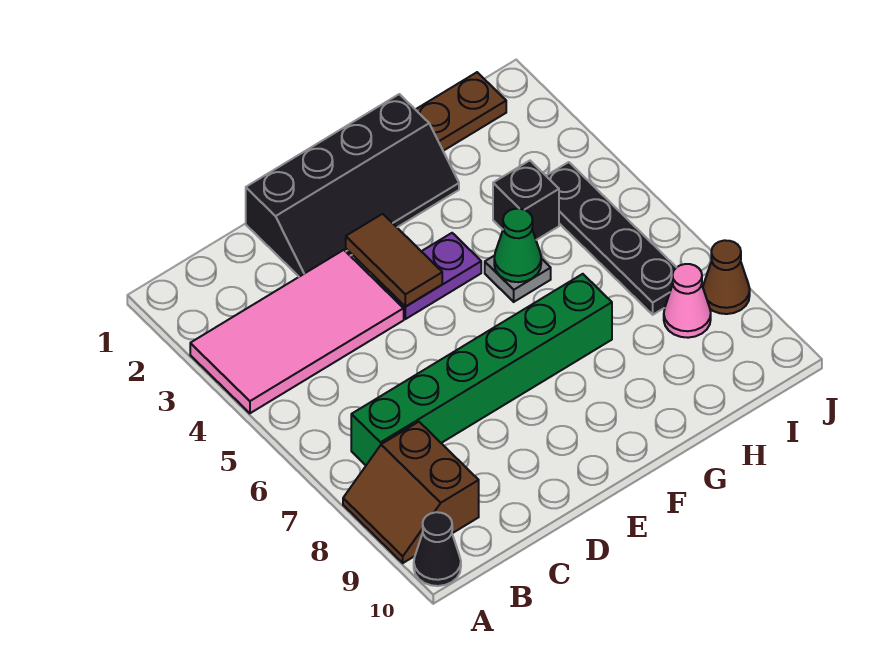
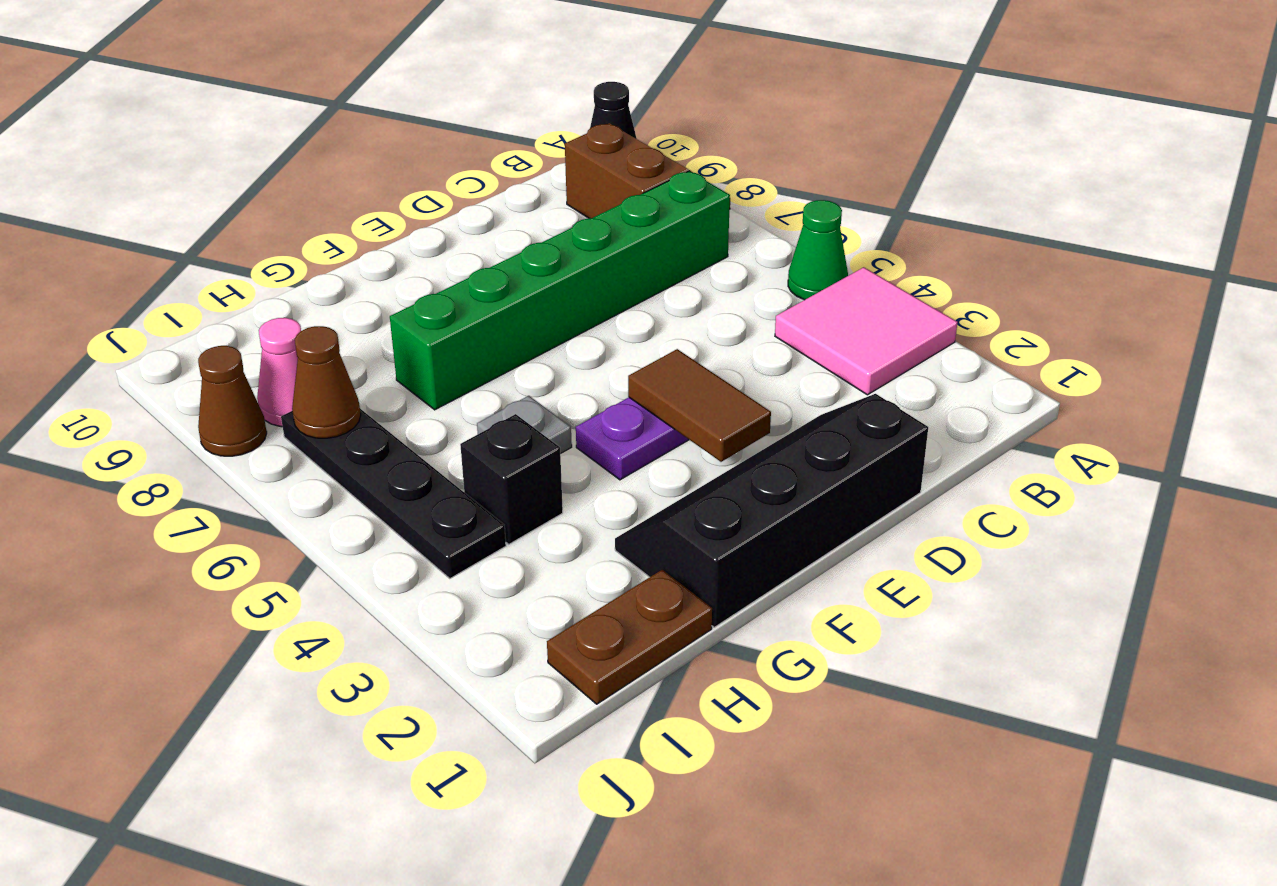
pink 2x4 tile [190,250,404,413] -> pink 2x2 tile [775,267,957,395]
green 1x1 cone [494,209,541,282] -> green 1x1 cone moved to [788,200,848,300]
none -> brown 1x1 cone [292,326,361,438]

